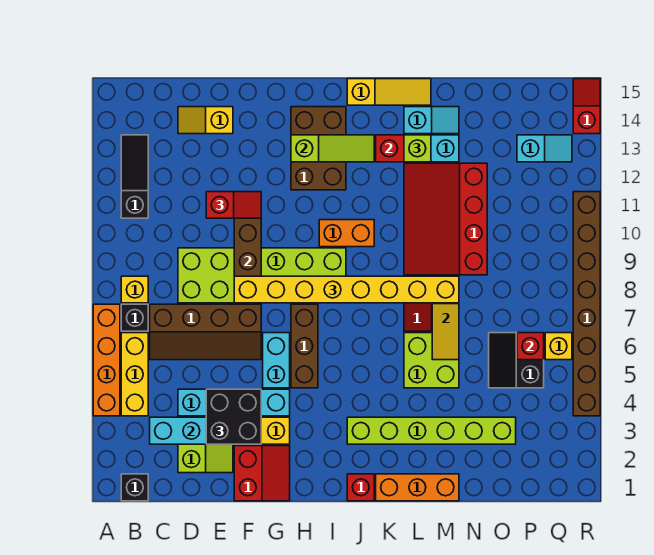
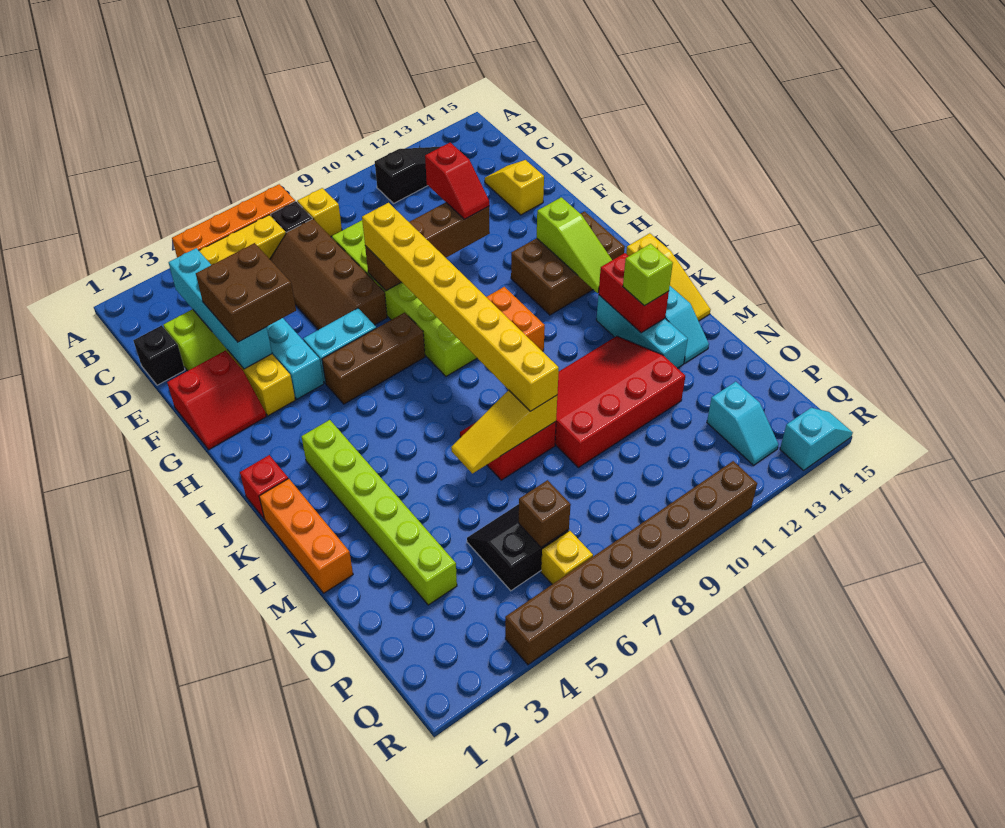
black 1x1 brick [121,474,148,501] -> black 1x1 brick moved to [133,325,185,385]
black 2x2 brick [206,389,261,444] -> brown 2x2 brick [196,243,296,342]
lime 2x2 brick [404,333,459,388] -> none
red 1x1 brick [517,333,544,360] -> brown 1x1 brick [519,480,571,547]
red 1x2 slope [573,79,600,134] -> cyan 1x2 slope [780,408,853,470]

